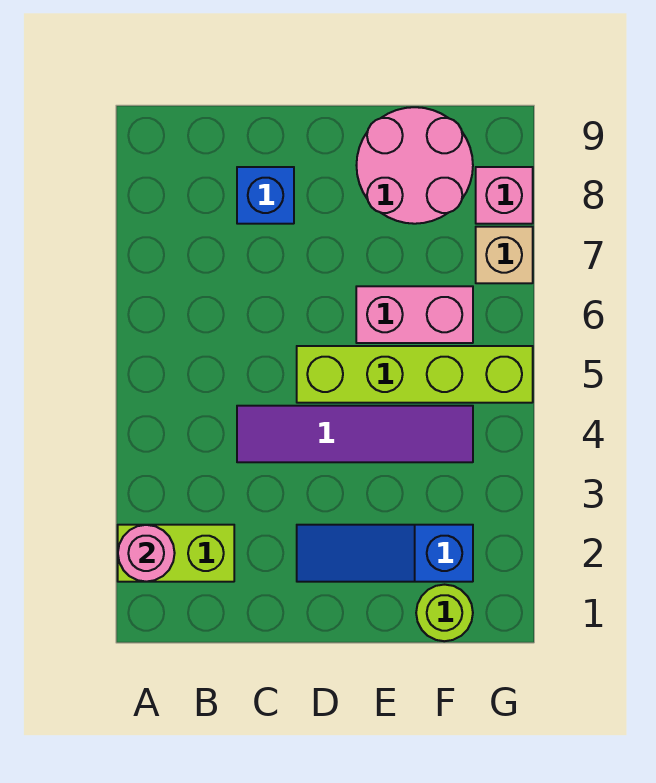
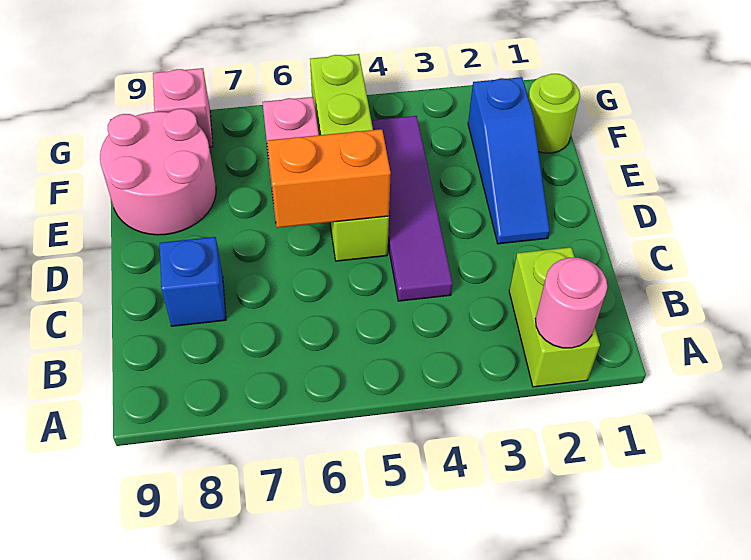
none -> orange 1x2 brick [267,129,391,228]
tan 1x1 brick [476,227,533,283] -> none

